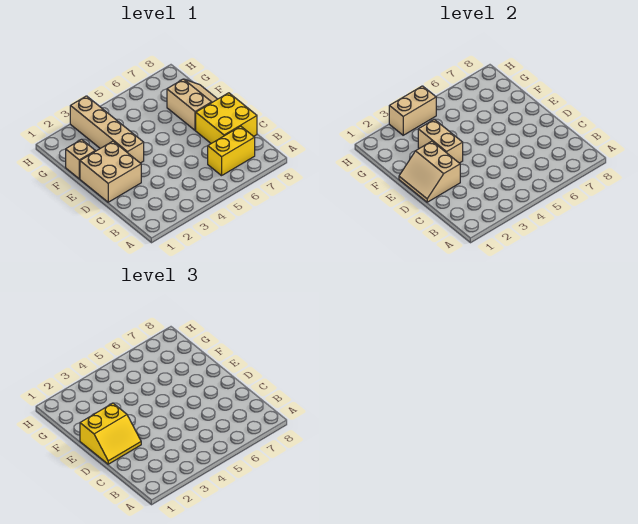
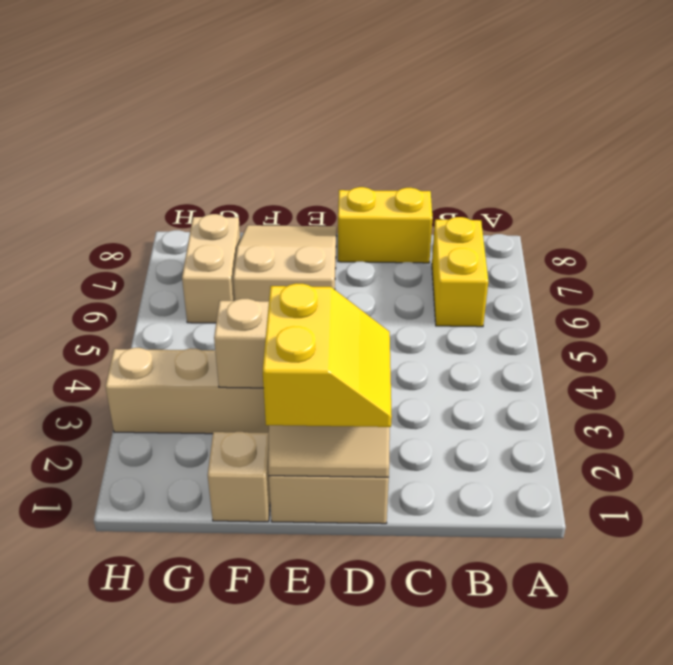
yellow 2x2 brick [196,93,257,143] -> yellow 1x2 brick [338,187,433,263]
tan 2x2 slope [167,79,217,130] -> tan 2x3 slope [233,225,337,301]
tan 1x2 brick [389,86,436,135] -> tan 1x2 brick moved to [182,214,240,323]

